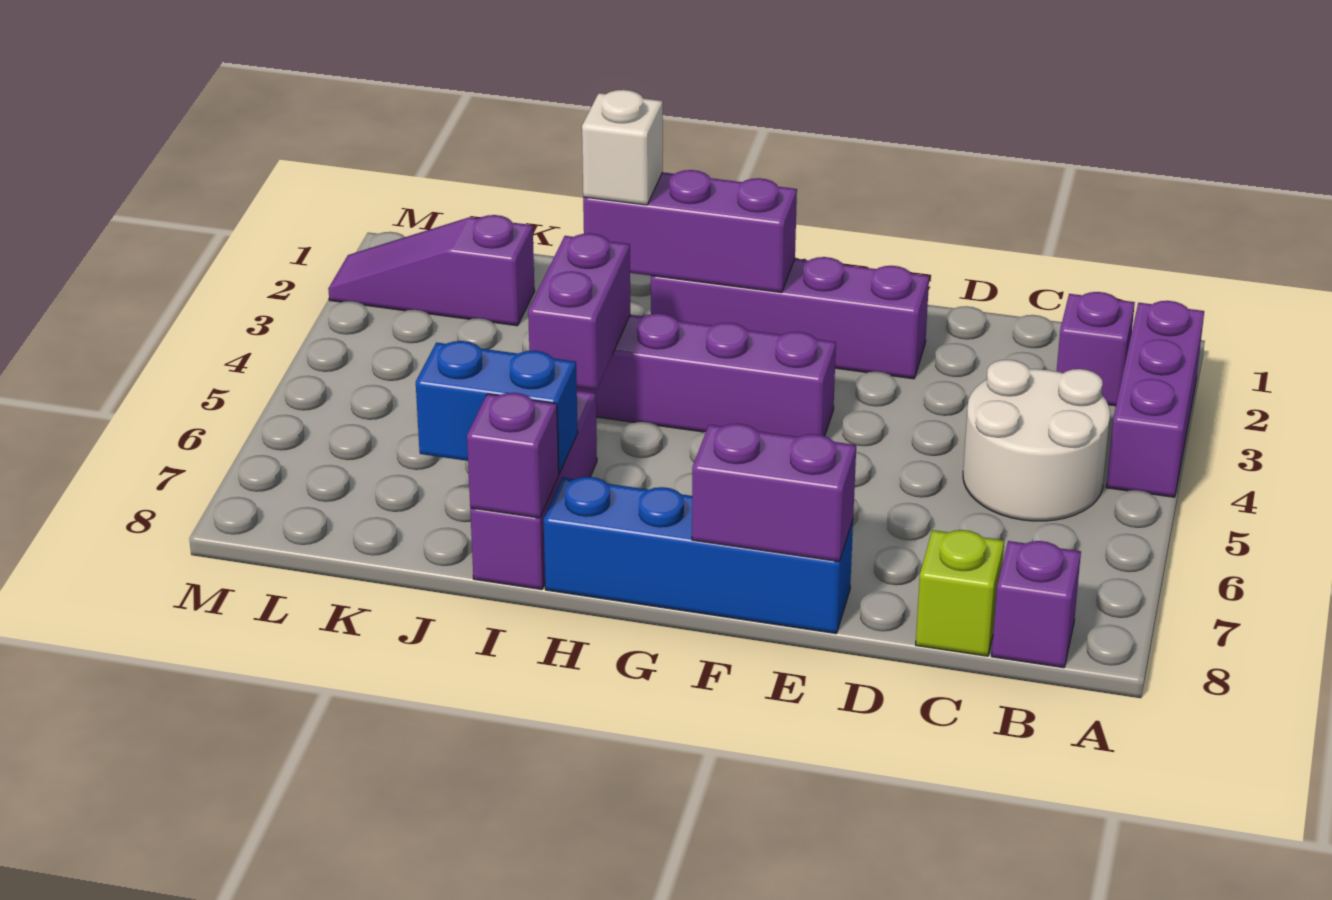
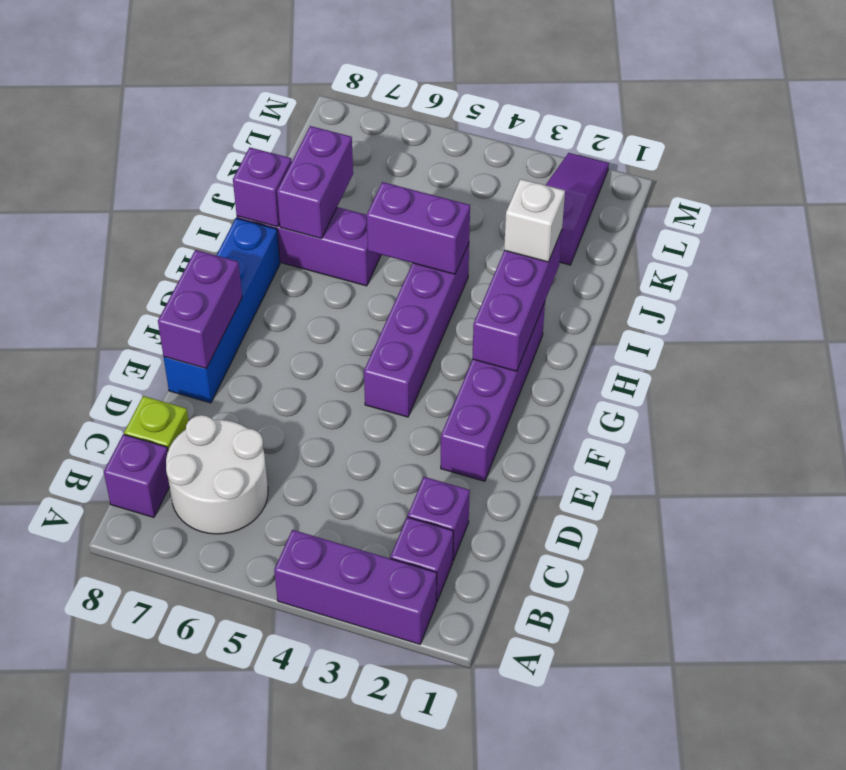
white 2x2 round brick [963,360,1110,521] -> white 2x2 round brick moved to [166,415,268,534]
none -> purple 1x1 brick [408,477,470,561]
blue 1x2 brick [416,341,578,474] -> purple 1x2 brick [277,126,353,239]

